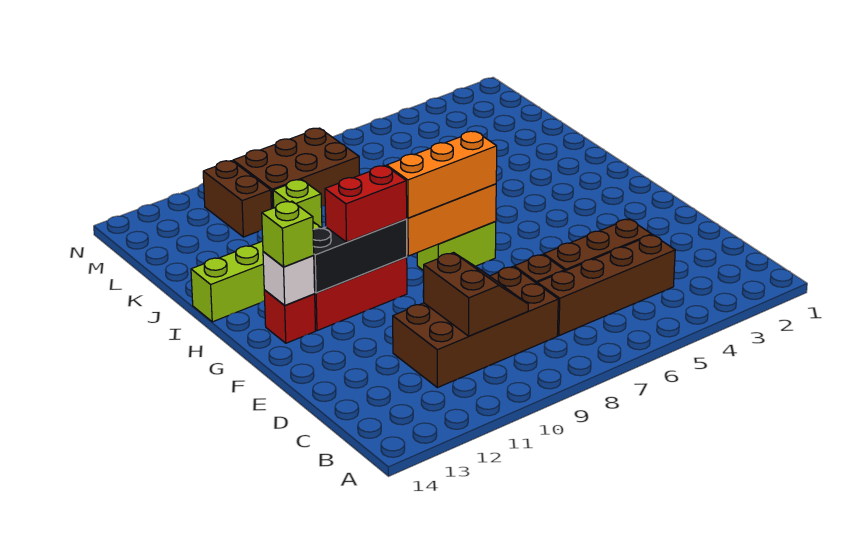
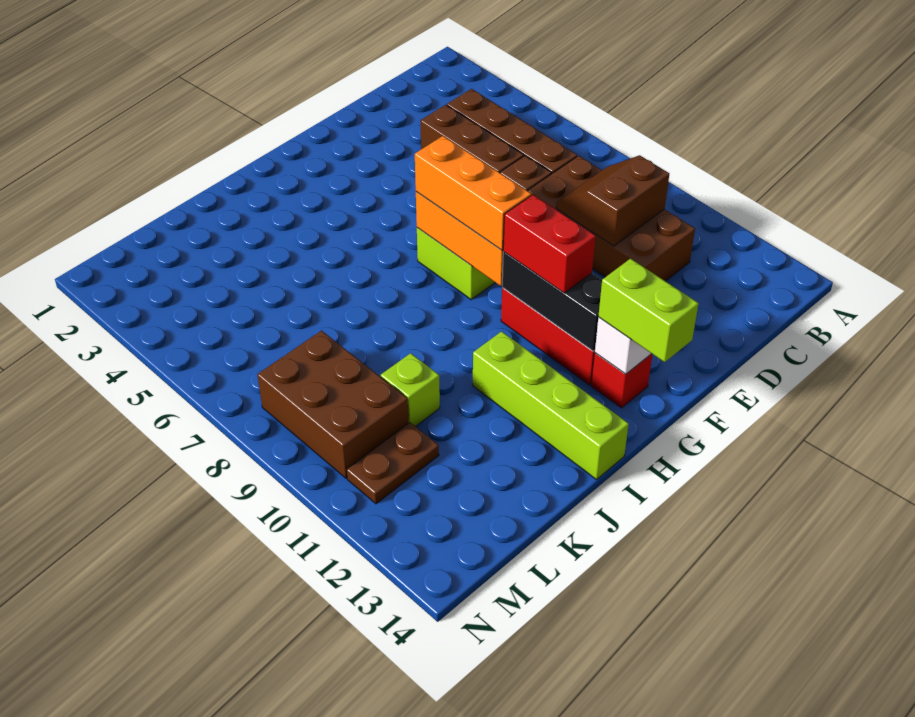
lime 1x1 brick [262,201,314,267] -> lime 1x2 brick [598,259,699,362]
brown 1x2 brick [203,161,271,237] -> brown 1x2 plate [347,422,439,504]

